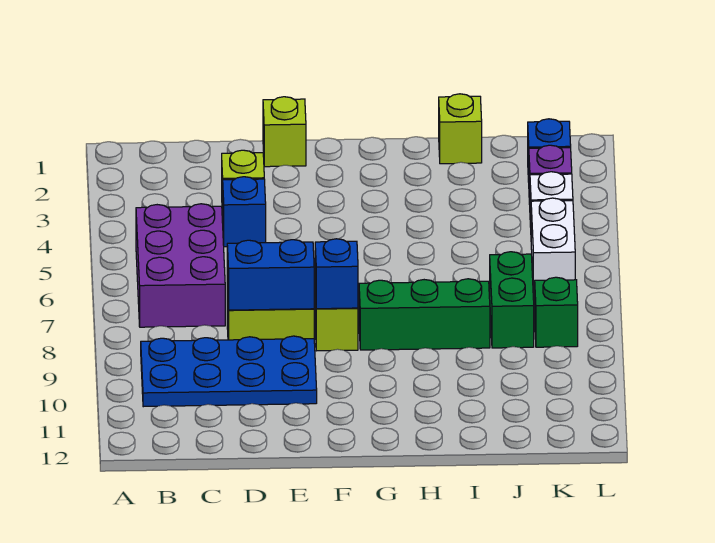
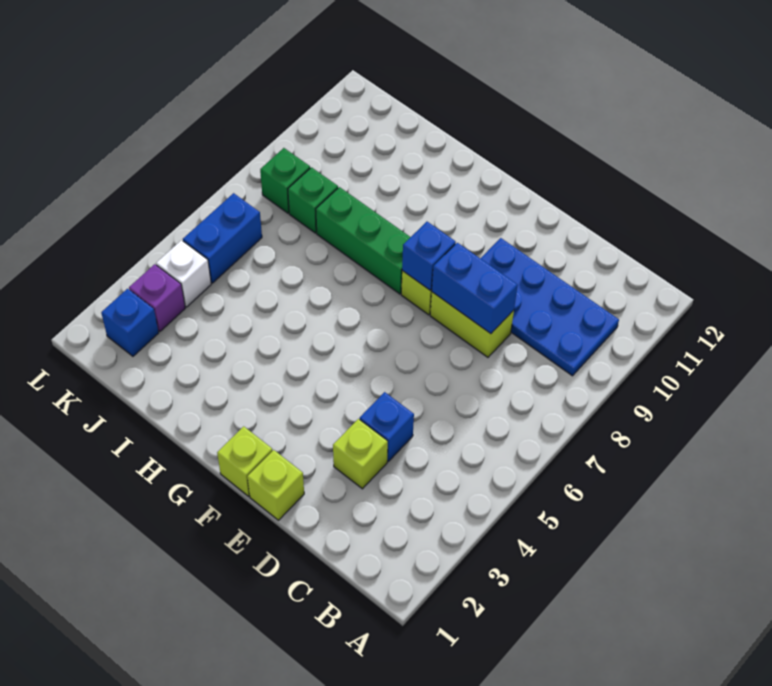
purple 2x3 brick [136,204,225,327] -> none
lime 1x1 brick [439,94,482,164] -> lime 1x1 brick moved to [217,426,273,496]
green 1x2 brick [490,252,534,348] -> green 1x1 brick [288,167,338,233]
white 1x2 brick [531,198,575,294] -> blue 1x2 brick [183,193,262,283]

